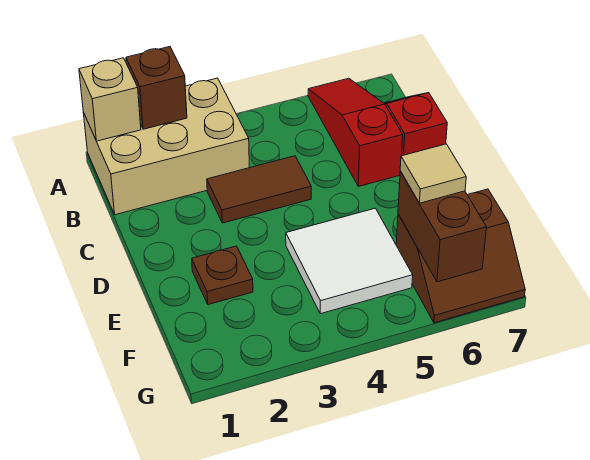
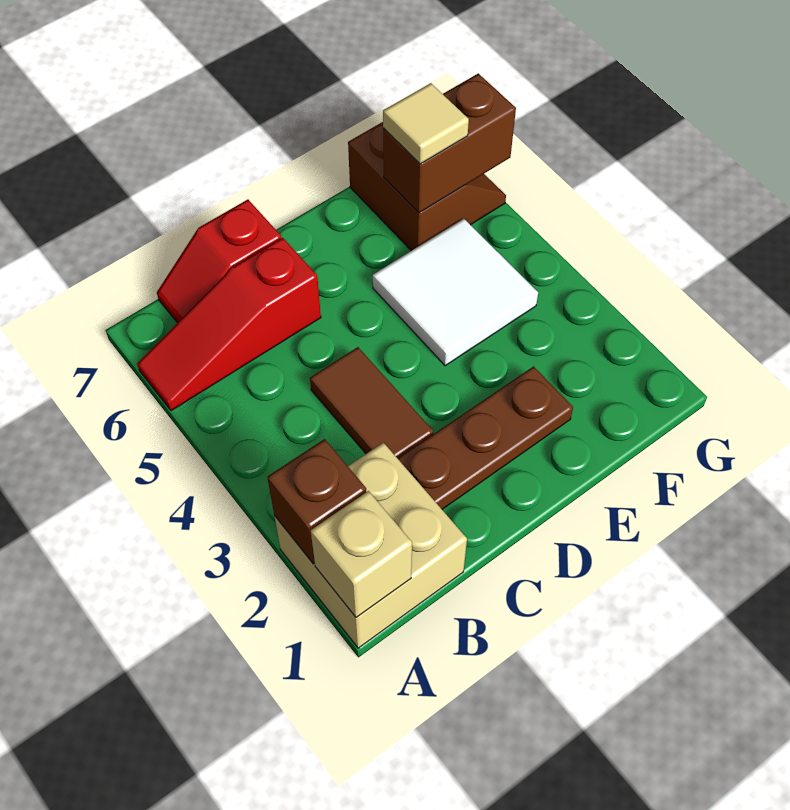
tan 2x3 brick [83,78,249,215] -> tan 2x2 brick [274,443,467,648]
brown 1x1 plate [192,246,253,305] -> brown 1x3 plate [398,366,573,509]

